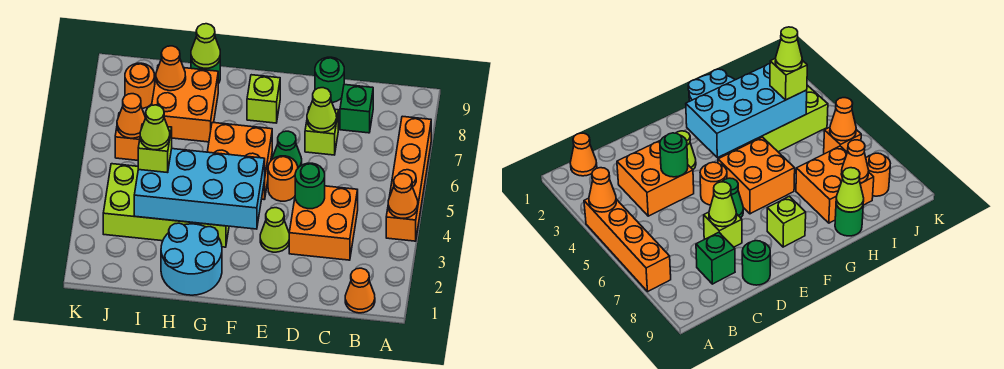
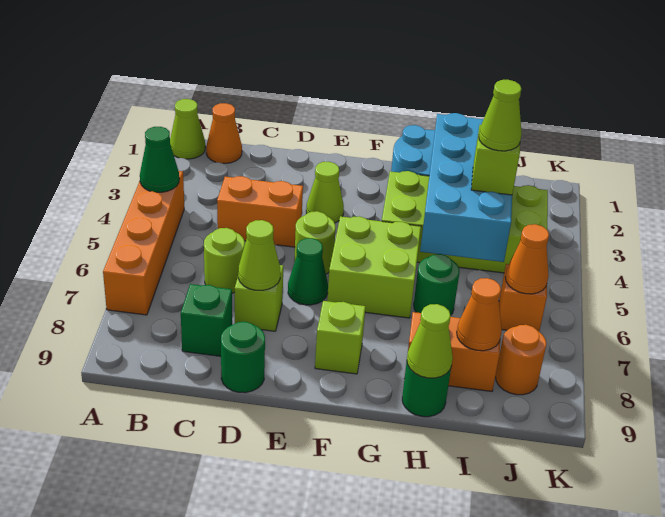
none -> lime 1x1 cone [170,99,205,159]
orange 1x1 cone [388,174,418,218] -> green 1x1 cone [140,127,179,192]
orange 2x2 brick [289,186,358,260] -> orange 1x2 brick [217,176,303,247]
none -> lime 1x1 round brick [204,228,245,293]
green 1x1 round brick [295,163,325,209] -> green 1x1 round brick moved to [414,254,460,315]
orange 1x1 round brick [268,156,298,201] -> lime 1x1 round brick [294,211,336,274]
cyan 2x4 brick [134,149,265,229] -> cyan 2x4 brick turned to [420,113,512,262]
orange 2x2 brick [207,122,272,200] -> lime 2x2 brick [327,216,421,318]
orange 2x2 brick [152,65,218,142] -> orange 1x2 brick [408,312,500,391]

